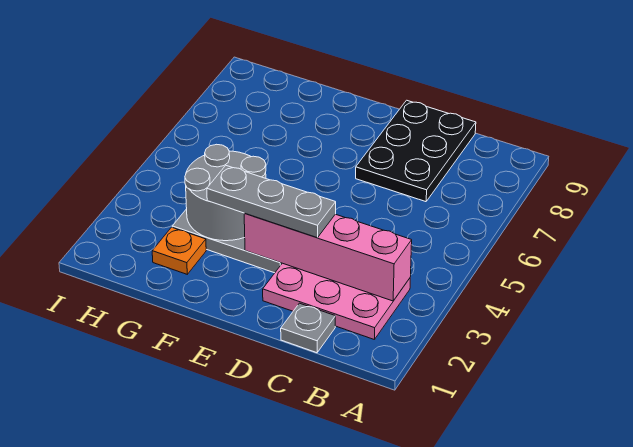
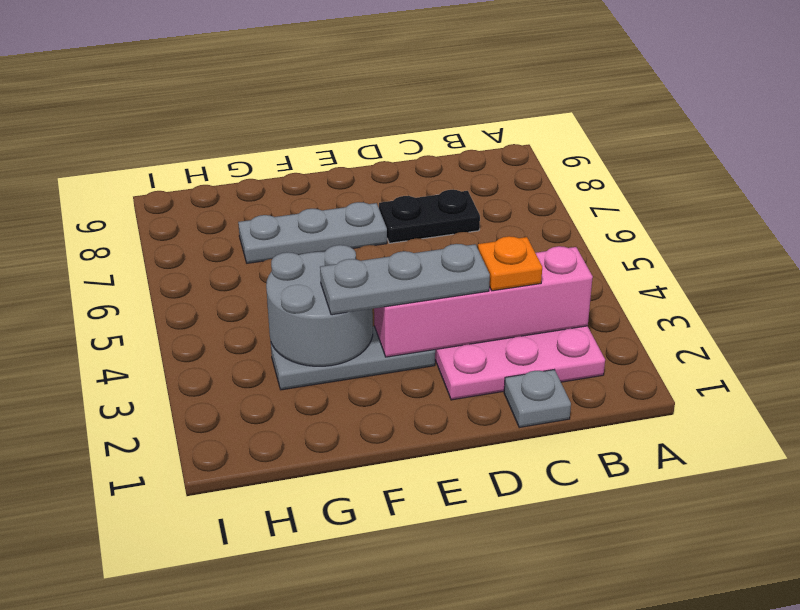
black 2x3 plate [356,100,476,202] -> black 1x2 plate [379,190,480,243]
none -> grey 1x3 plate [238,202,387,263]
orange 1x1 plate [152,227,206,274] -> orange 1x1 plate moved to [478,236,542,291]

